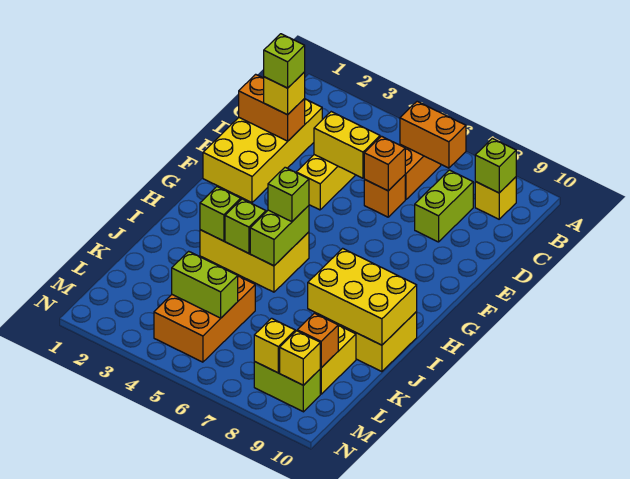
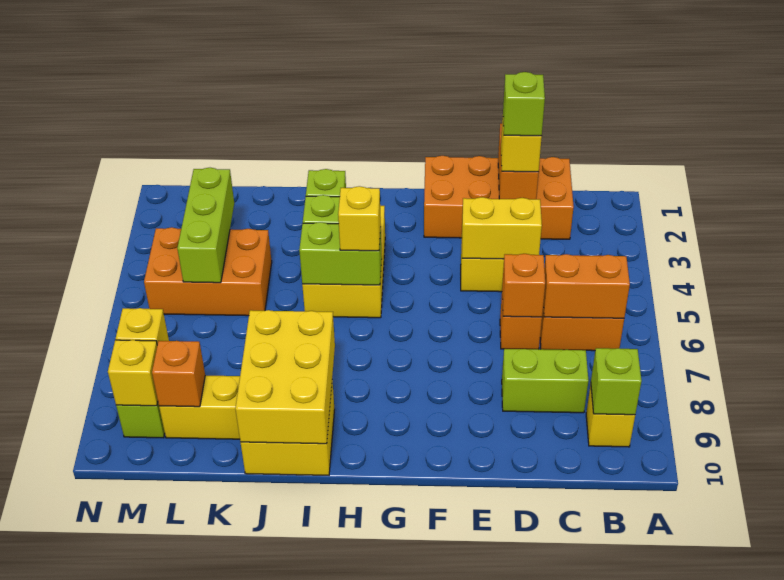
orange 1x2 brick [400,101,466,168] -> orange 1x2 brick turned to [543,254,630,318]
yellow 2x4 brick [203,99,322,203] -> orange 2x4 brick [424,156,574,239]
yellow 1x2 brick [314,112,380,178] -> yellow 1x2 brick turned to [462,197,542,259]
lime 1x1 brick [268,167,309,222] -> yellow 1x1 brick [338,186,381,251]
lime 1x2 brick [172,251,238,318] -> lime 1x3 brick [177,168,234,283]

